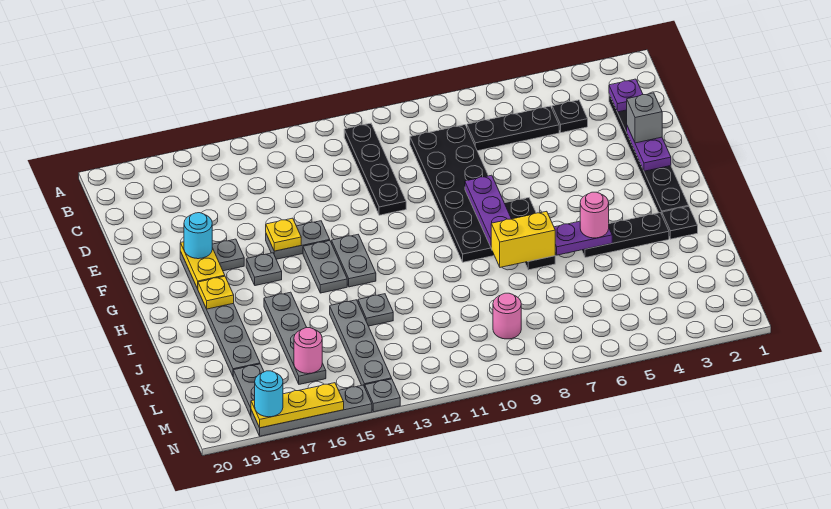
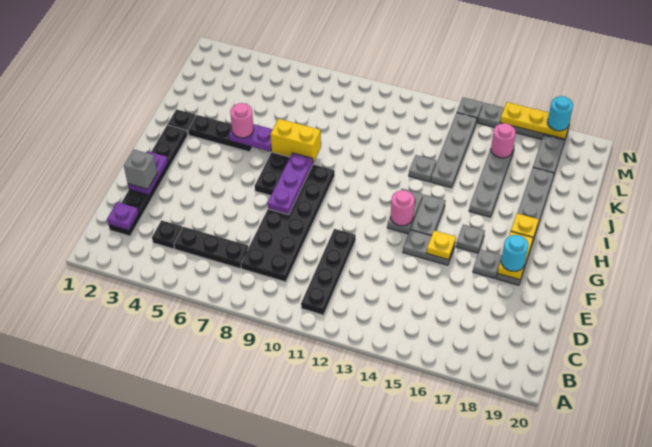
pink 1x1 round brick [493,293,521,339] -> pink 1x1 round brick moved to [391,190,415,226]

